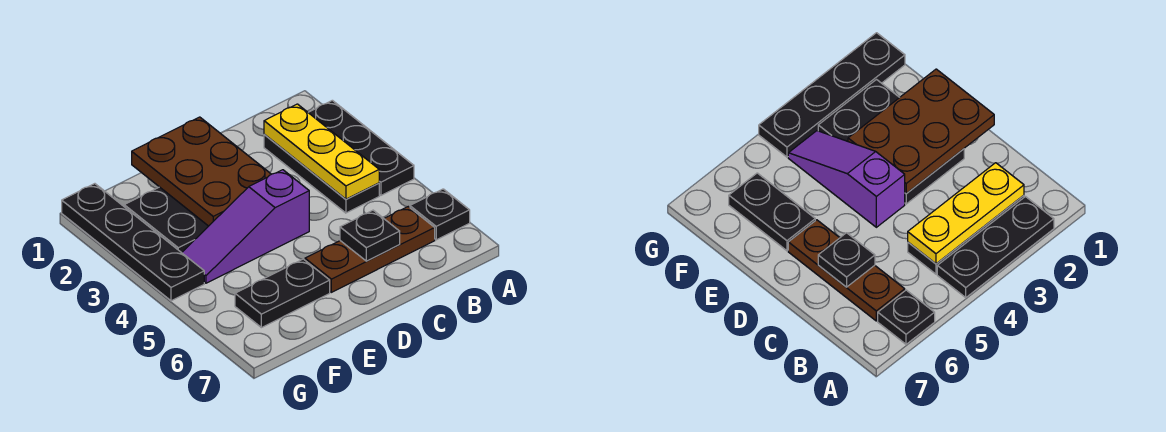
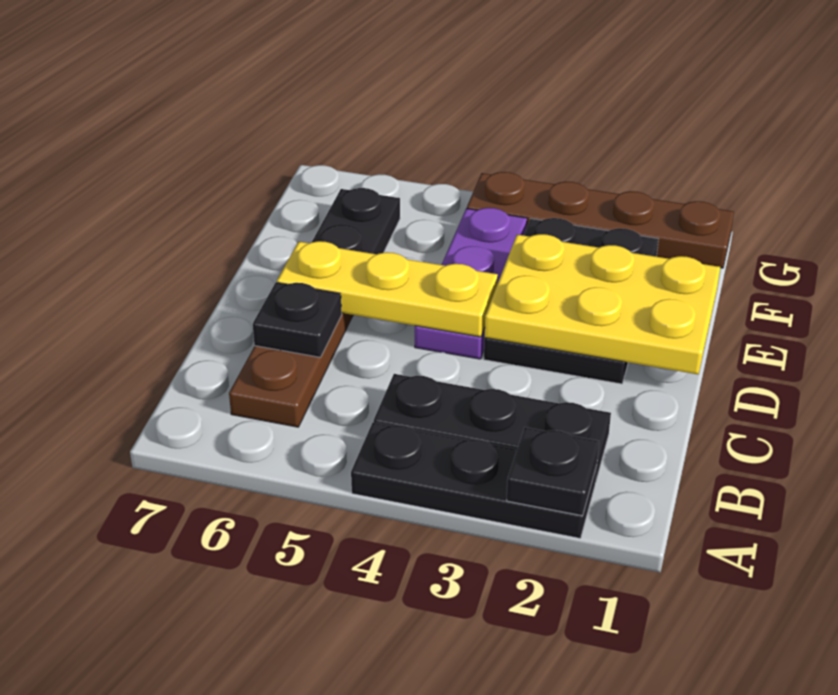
black 1x1 plate [410,189,470,240] -> black 1x1 plate moved to [506,427,599,516]
yellow 1x3 plate [264,104,379,199] -> yellow 1x3 plate moved to [277,241,498,337]
brown 2x3 plate [132,117,271,226] -> yellow 2x3 plate [485,234,720,374]
purple 1x3 slope [182,170,309,283] -> purple 1x3 plate [415,208,527,359]
black 1x4 plate [62,184,204,301] -> brown 1x4 plate [467,172,734,268]

